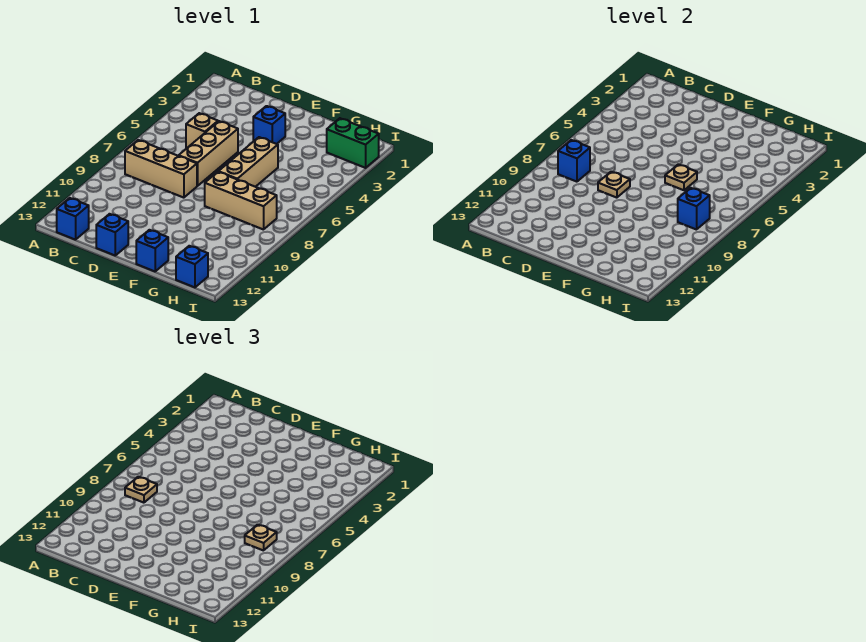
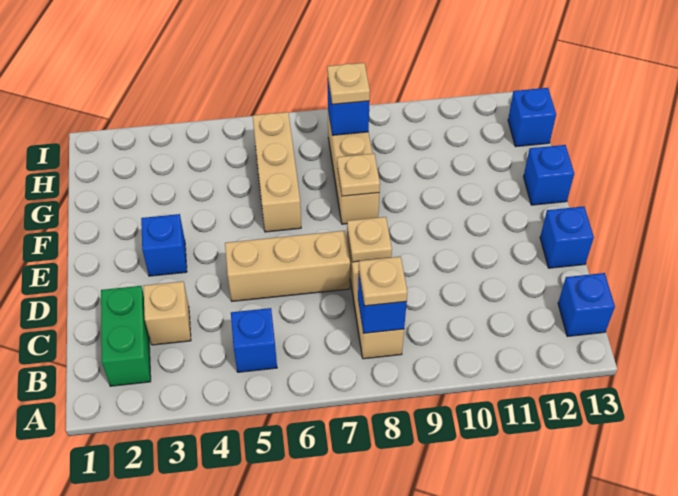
none -> blue 1x1 brick [231,308,277,372]
tan 1x1 brick [186,113,218,148] -> tan 1x1 brick moved to [144,281,191,345]
tan 1x3 brick [218,137,278,187] -> tan 1x3 brick turned to [253,112,301,232]
tan 1x1 plate [665,164,697,190] -> tan 1x1 plate moved to [337,154,380,196]
green 1x2 brick [327,118,379,168] -> green 1x2 brick moved to [101,286,151,386]

